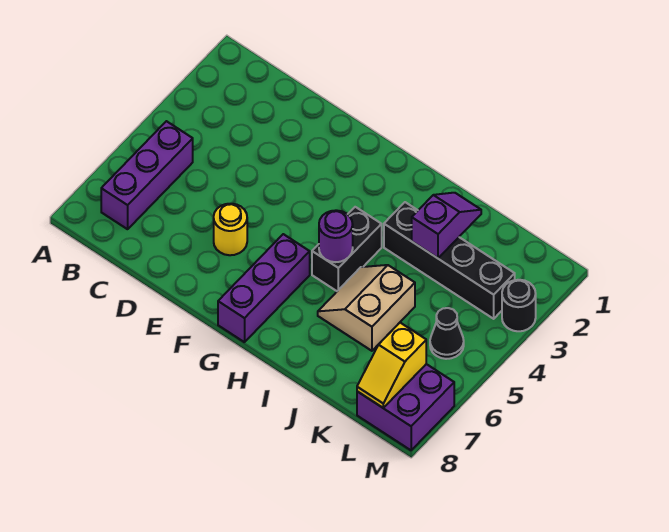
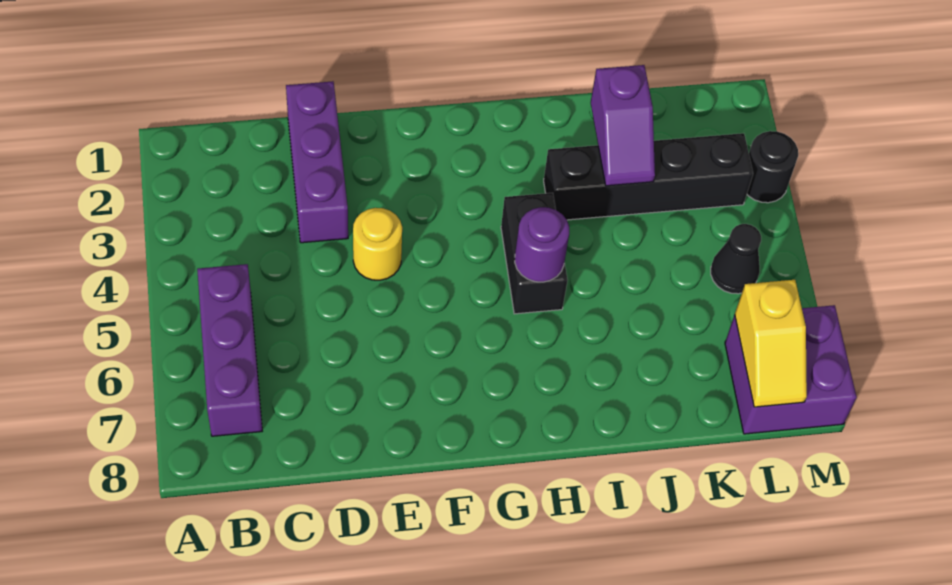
yellow 1x1 round brick [214,204,247,255] -> yellow 1x1 round brick moved to [353,208,402,280]
purple 1x3 brick [218,234,310,342] -> purple 1x3 brick moved to [286,81,348,243]
tan 2x2 slope [318,265,415,351] -> none
purple 1x2 slope [412,193,481,258] -> purple 1x2 slope turned to [591,65,655,186]

